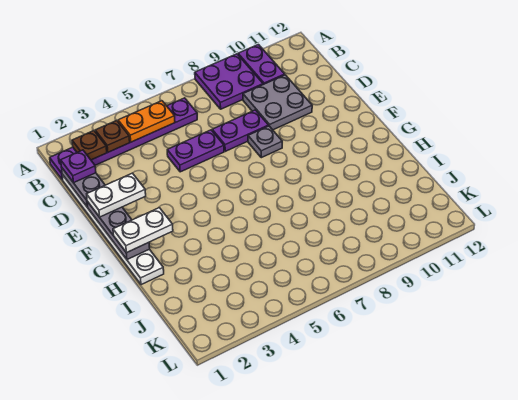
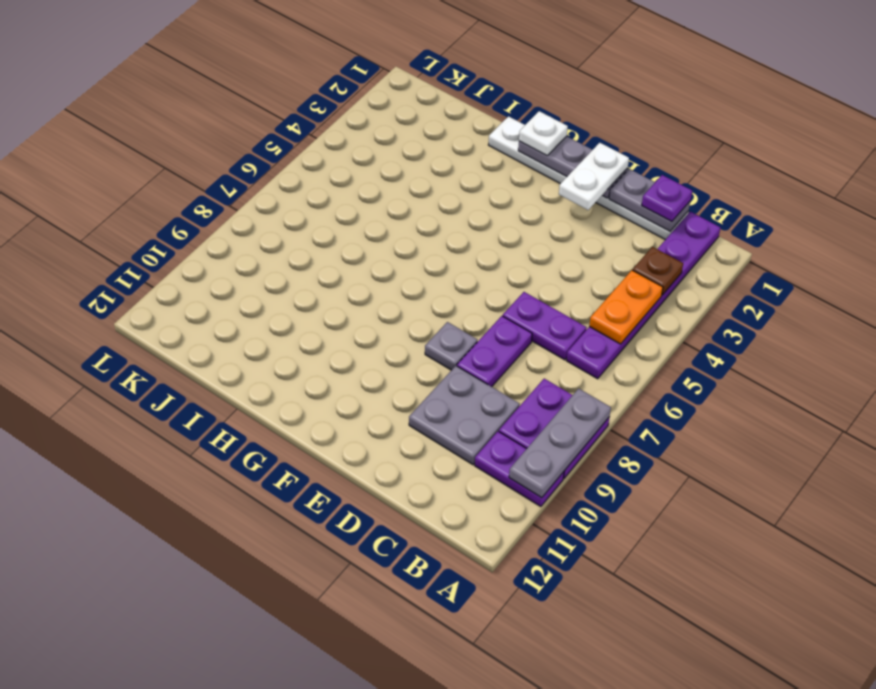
none -> grey 1x3 plate [509,388,611,498]
brown 1x1 plate [72,131,107,160] -> none
purple 1x2 plate [167,130,224,172] -> purple 1x2 plate turned to [503,292,587,360]
white 1x2 plate [113,208,173,253] -> white 1x1 plate [519,111,568,155]

